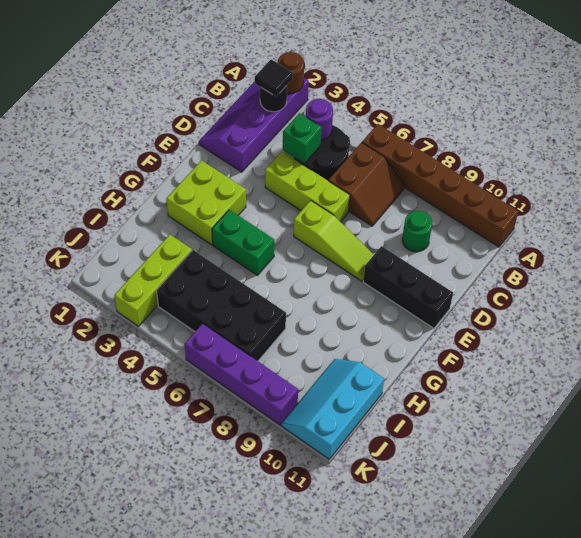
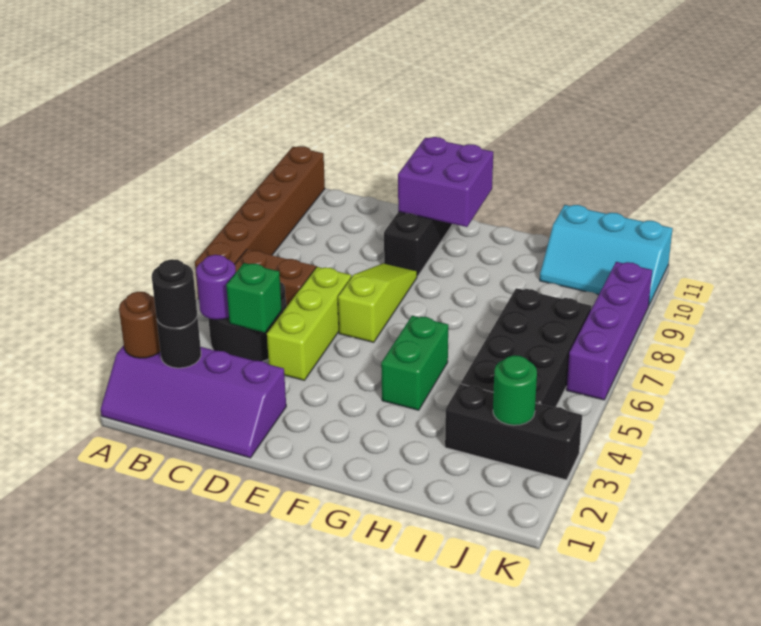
black 1x1 tile [255,59,293,96] -> black 1x1 round brick [152,259,197,328]
green 1x1 round brick [402,211,432,252] -> green 1x1 round brick moved to [493,355,537,425]
none -> purple 2x2 brick [398,137,493,227]
lime 2x2 brick [166,160,246,245] -> none
lime 1x3 brick [114,235,192,326] -> black 1x3 brick [445,384,582,480]

